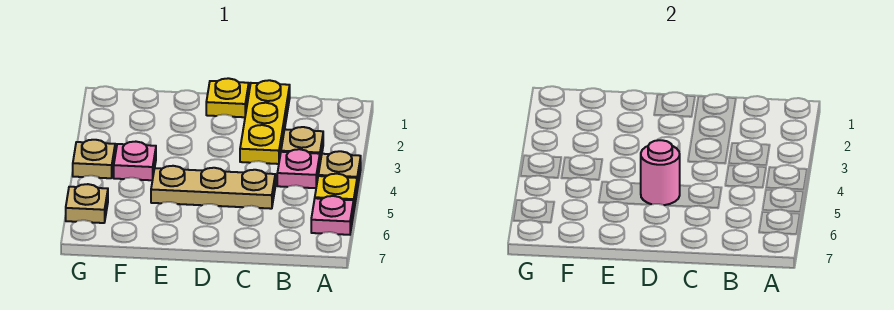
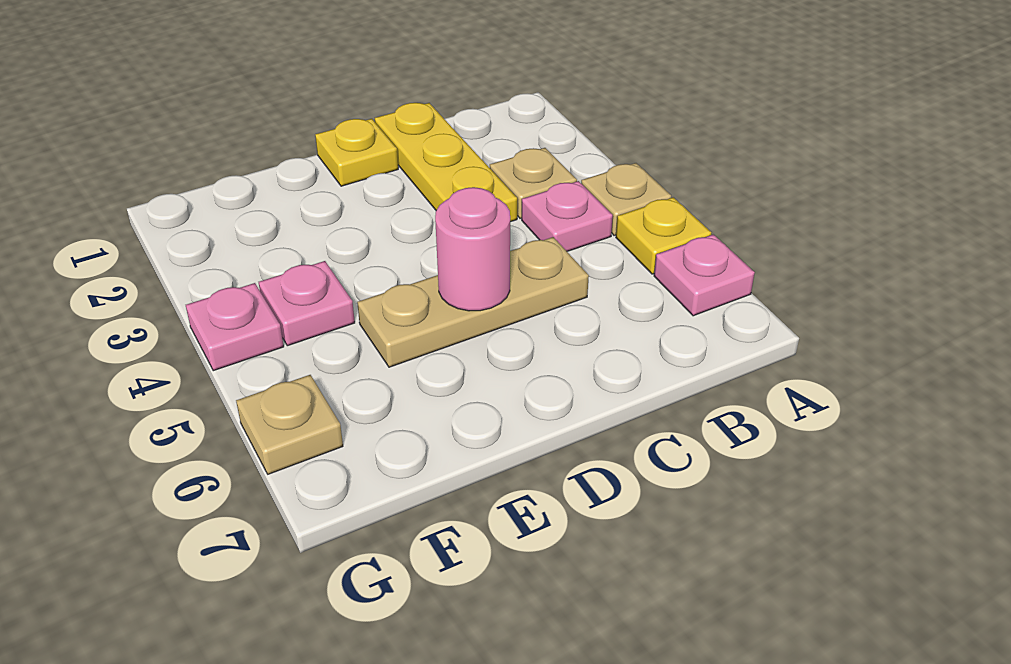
tan 1x1 plate [73,140,115,178] -> pink 1x1 plate [186,283,284,371]

